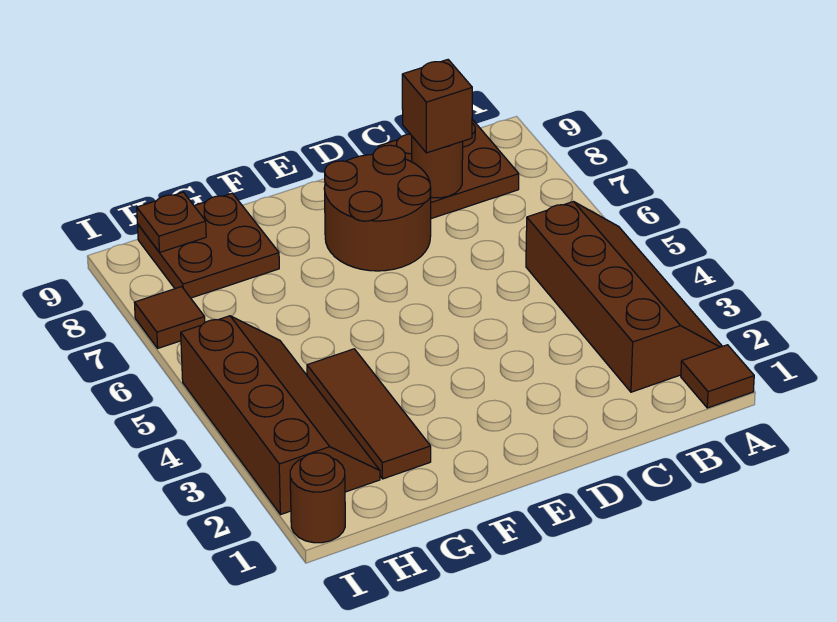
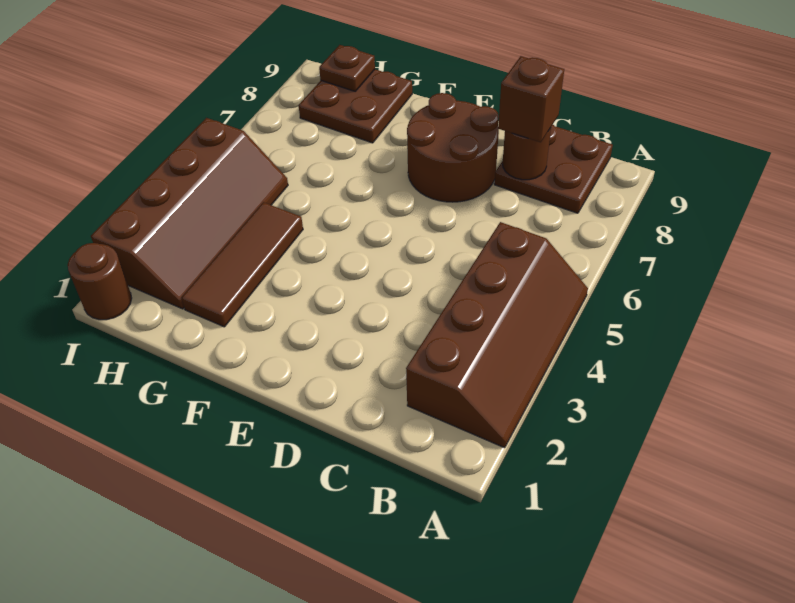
brown 1x1 tile [681,345,754,408] -> none
brown 1x1 tile [134,287,205,348] -> none

